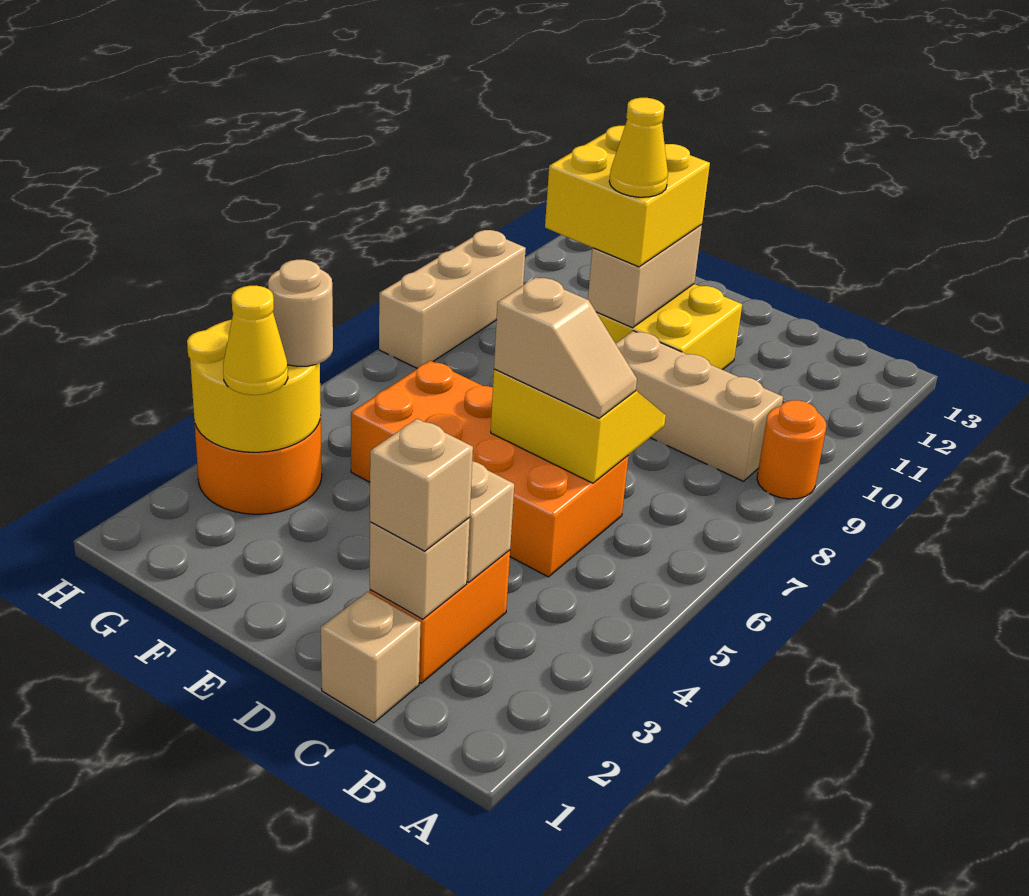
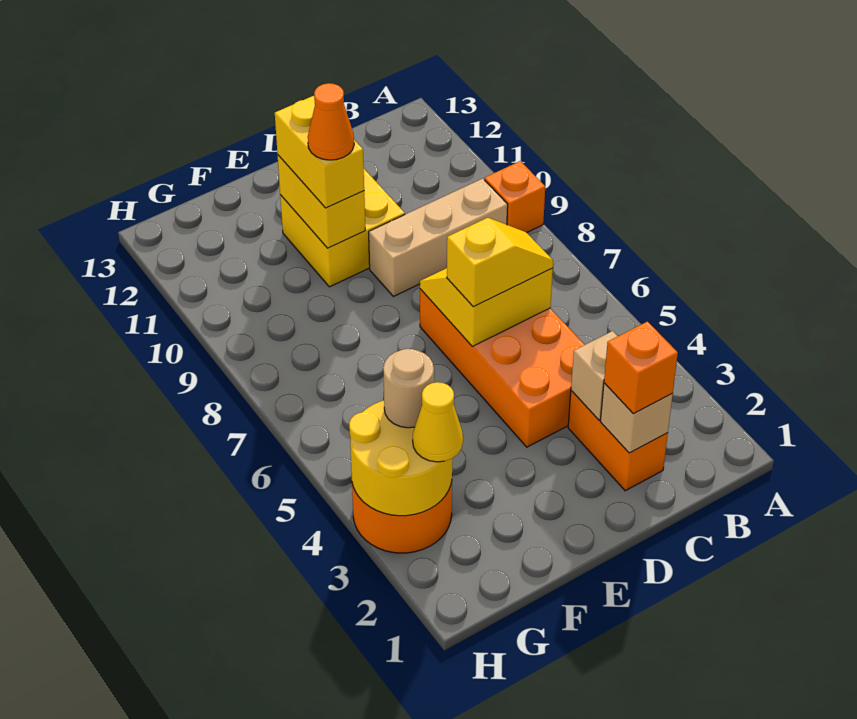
orange 1x1 round brick [757,400,826,499] -> orange 1x1 brick [485,161,545,233]
tan 1x1 brick [321,592,421,723] -> none
tan 1x1 brick [370,419,473,551] -> orange 1x1 brick [604,322,678,414]
orange 2x4 brick [351,361,628,577] -> orange 2x4 brick turned to [420,289,585,447]
tan 1x2 slope [494,277,637,418] -> yellow 1x2 slope [447,218,553,307]
tan 1x2 brick [588,225,702,328] -> yellow 1x2 brick [278,155,365,248]
yellow 2x2 brick [545,126,710,267] -> yellow 1x2 brick [275,96,364,208]
yellow 1x1 cone [609,98,668,197] -> orange 1x1 cone [308,83,354,160]
tan 1x3 brick [379,230,526,368] -> none

